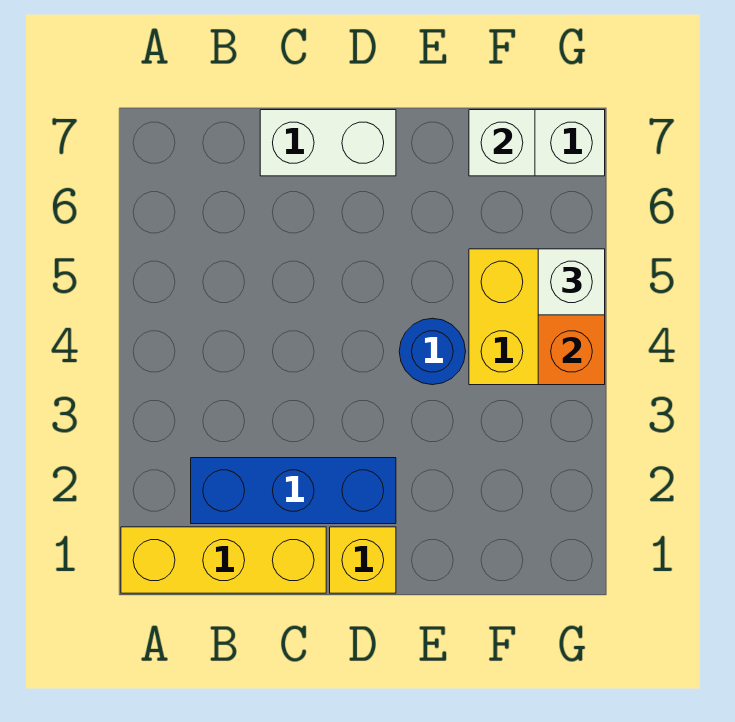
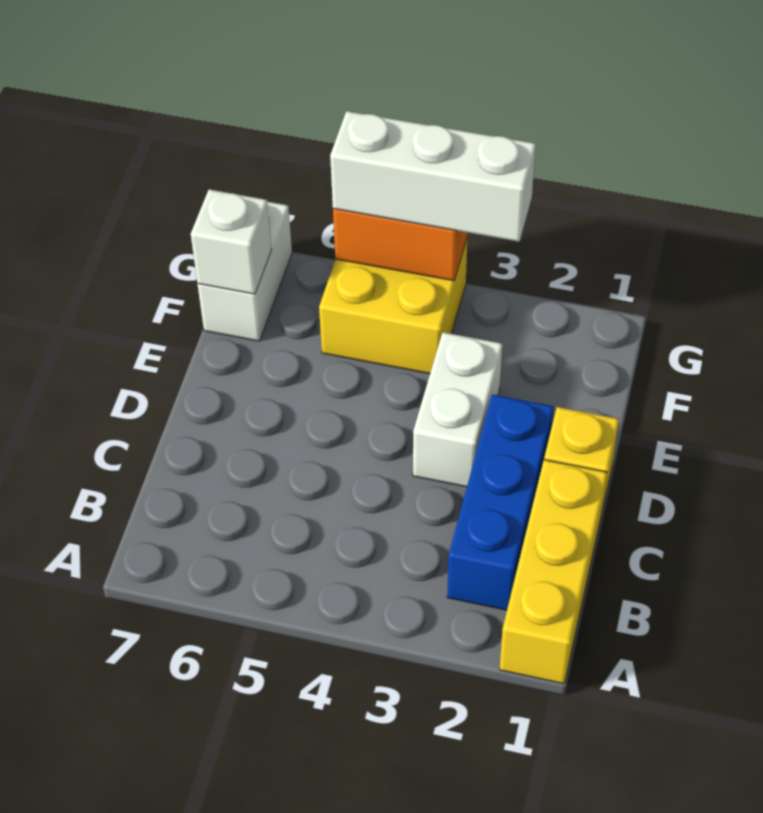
white 1x2 brick [260,110,396,176] -> white 1x2 brick moved to [413,332,502,487]
blue 1x1 round brick [399,318,466,385] -> none
white 1x1 brick [538,249,605,315] -> white 1x3 brick [330,111,536,242]

